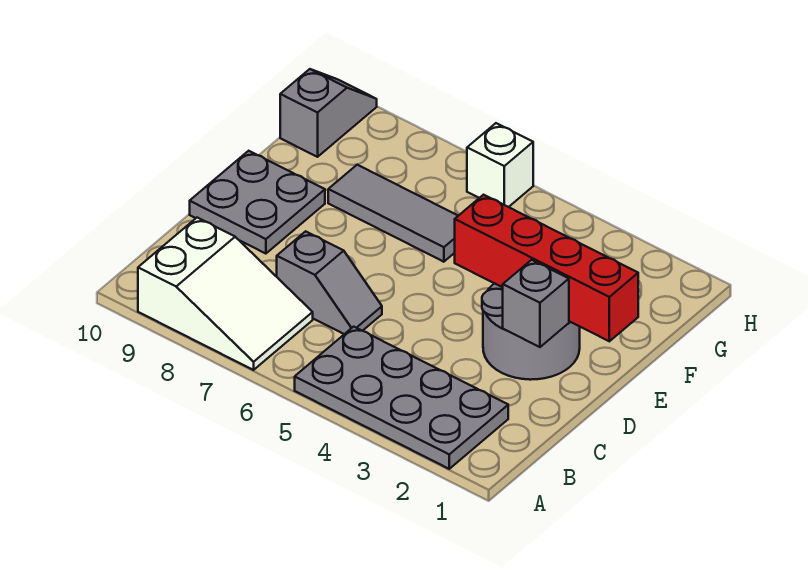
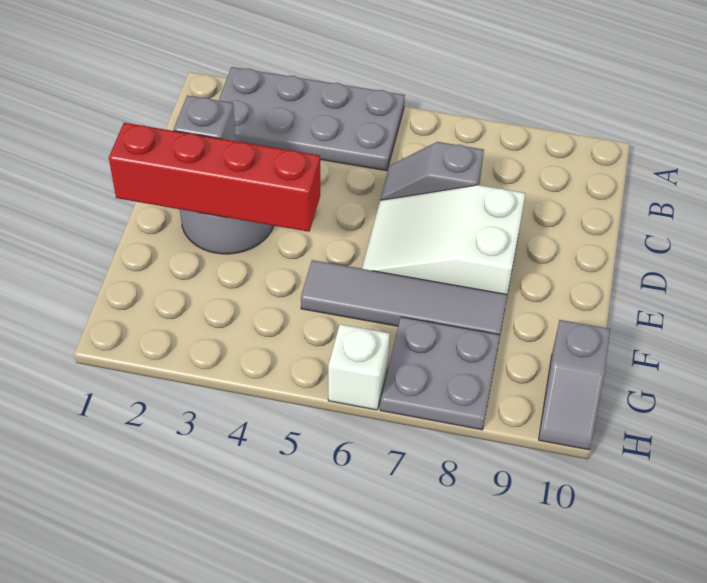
white 2x3 slope [138,218,313,370] -> white 2x3 slope moved to [362,185,526,294]
grey 2x2 plate [190,151,325,254] -> grey 2x2 plate moved to [380,317,500,430]
grey 1x3 tile [328,165,458,262] -> grey 1x4 tile [301,260,507,335]

